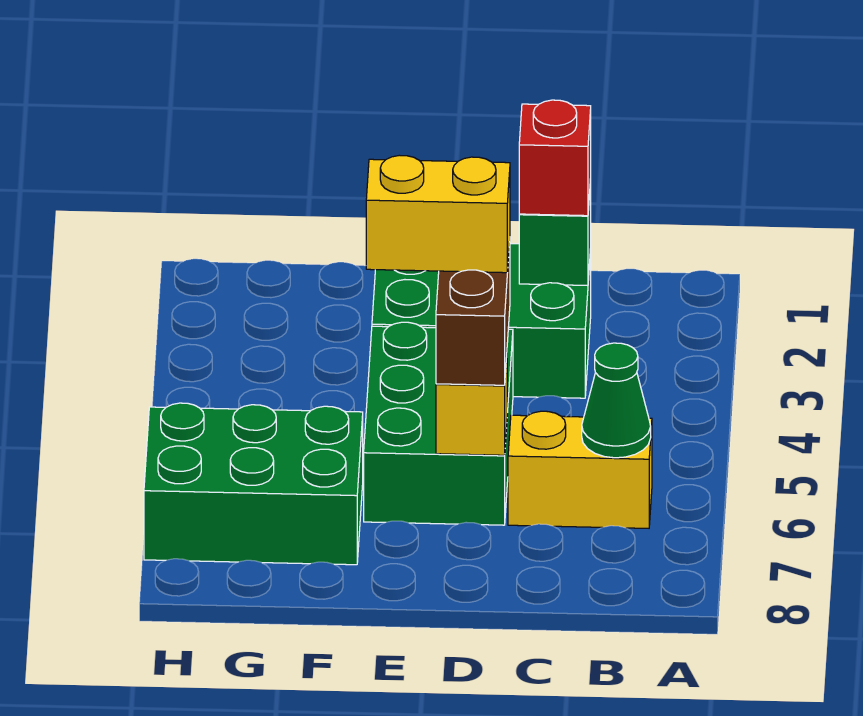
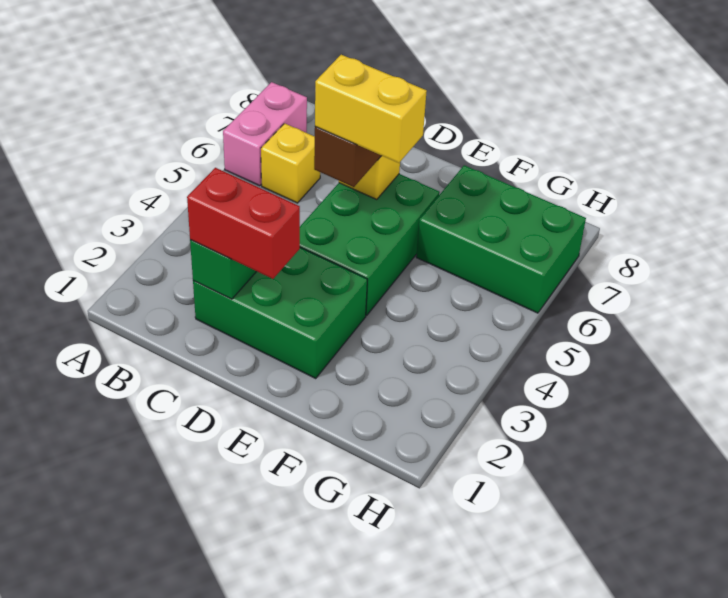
none -> pink 1x2 brick [223,82,307,186]
yellow 1x2 brick [508,411,652,528] -> yellow 1x1 brick [261,123,320,203]
green 1x1 cone [582,343,651,458] -> none
red 1x1 brick [519,100,591,216] -> red 1x2 brick [187,168,300,279]

